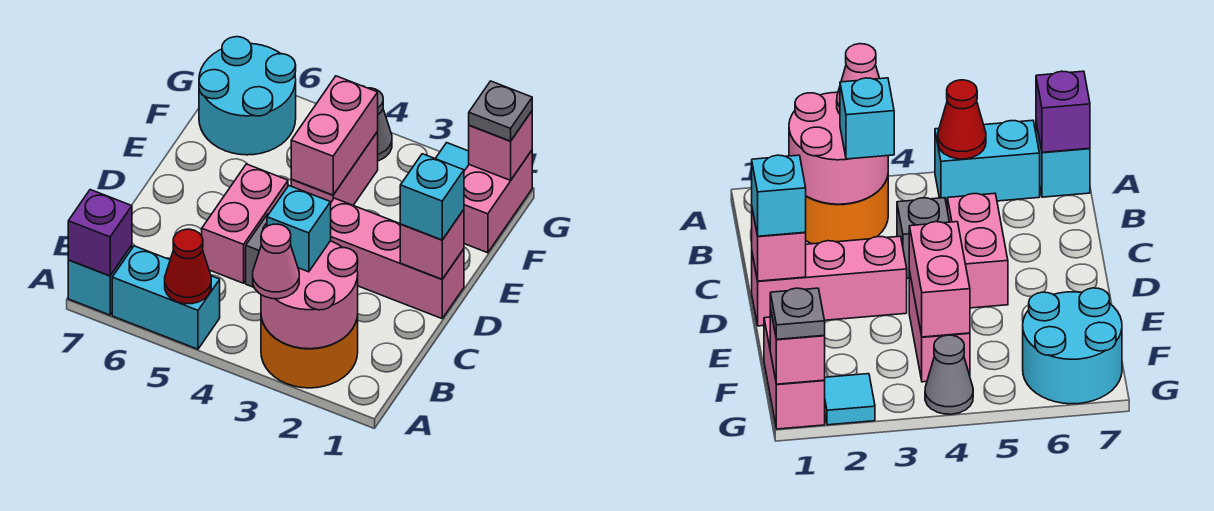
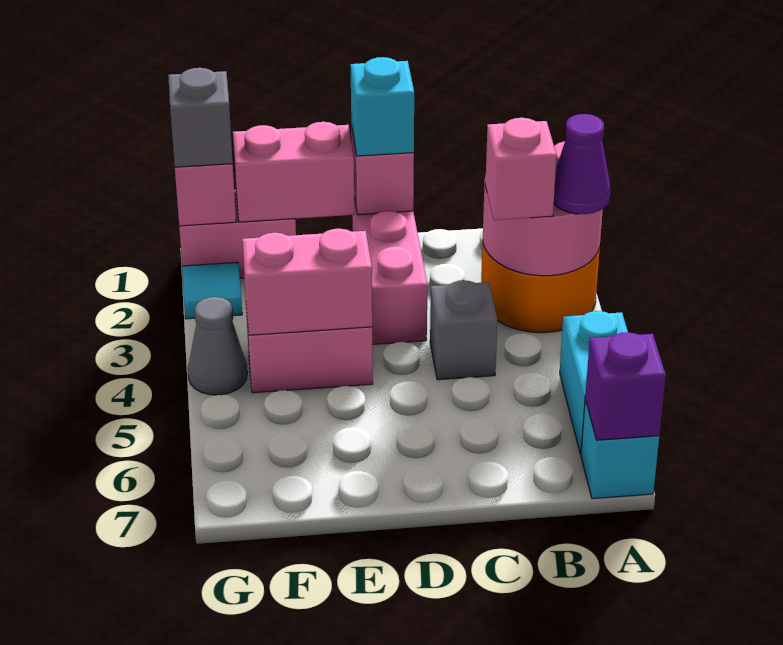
pink 1x1 cone [253,224,299,299] -> purple 1x1 cone [554,114,610,214]
red 1x1 cone [165,229,211,304] -> none
cyan 1x1 brick [267,186,331,272] -> pink 1x1 brick [485,118,557,220]
pink 1x2 brick [202,164,288,283] -> pink 1x2 brick moved to [233,122,355,222]
cyan 2x2 round brick [199,37,296,155] -> none
grey 1x1 plate [469,81,532,141] -> grey 1x1 brick [168,68,233,167]

